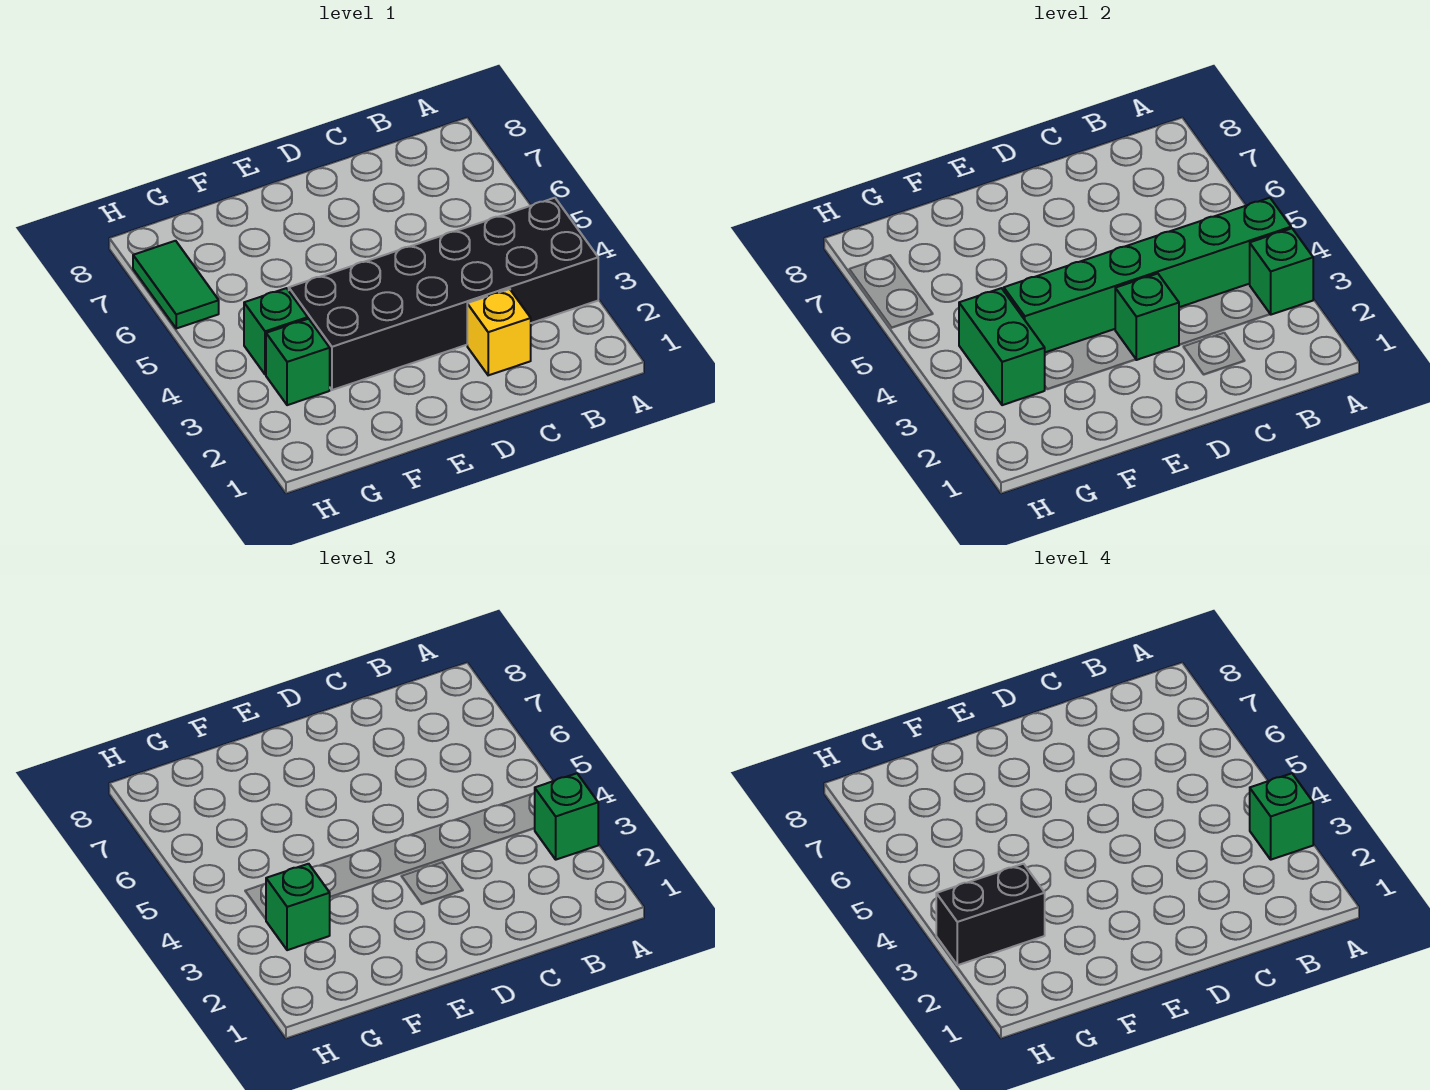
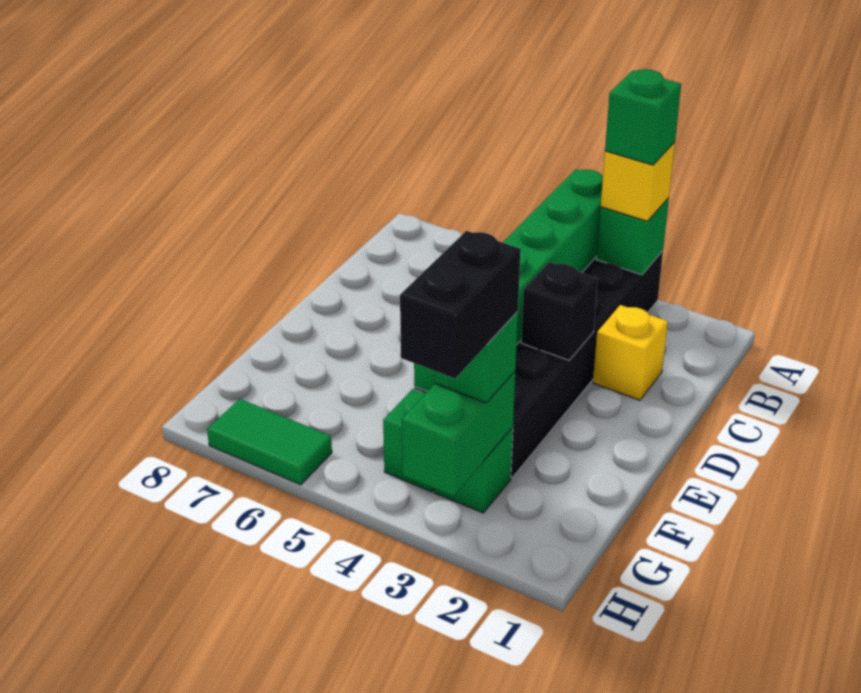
green 1x1 brick [535,773,598,860] -> yellow 1x1 brick [601,142,675,221]
green 1x1 brick [1115,274,1179,360] -> black 1x1 brick [521,262,598,360]
green 1x2 brick [959,288,1045,405] -> green 1x2 brick turned to [402,372,515,496]

